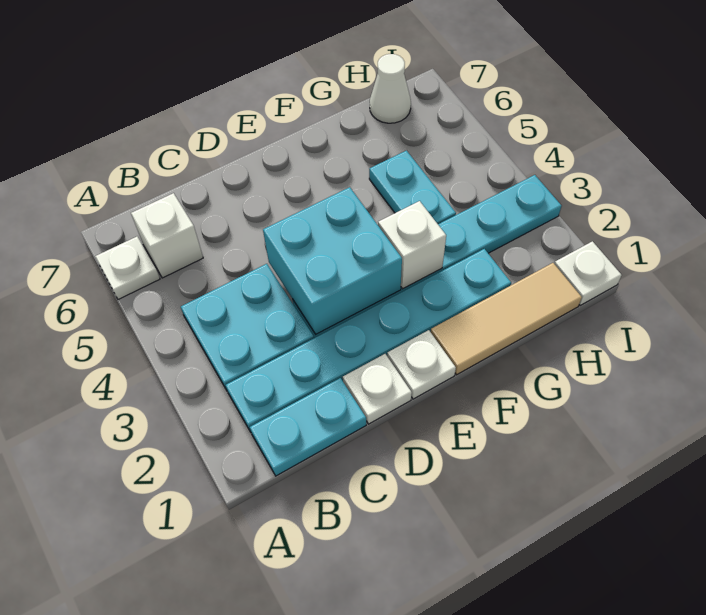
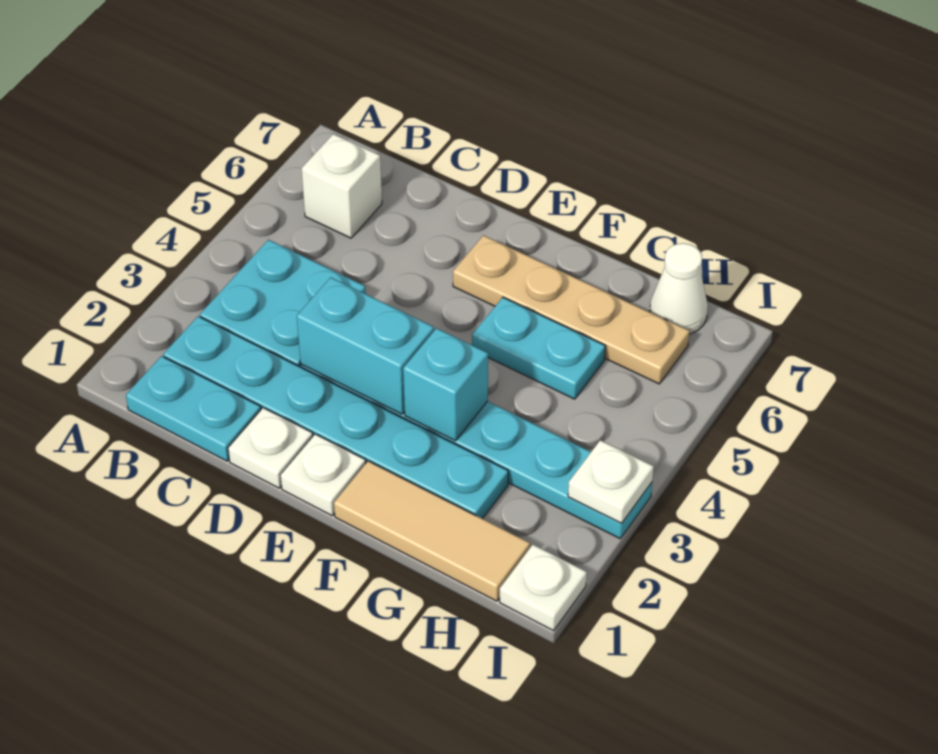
white 1x1 plate [95,237,160,300] -> white 1x1 plate moved to [568,440,654,523]
cyan 2x2 brick [263,187,402,334] -> cyan 1x2 brick [297,277,434,414]
none -> tan 1x4 plate [453,235,690,384]
white 1x1 brick [378,201,446,289] -> cyan 1x1 brick [403,328,488,441]
cyan 1x2 plate [369,151,456,224] -> cyan 1x2 plate turned to [472,297,605,399]

